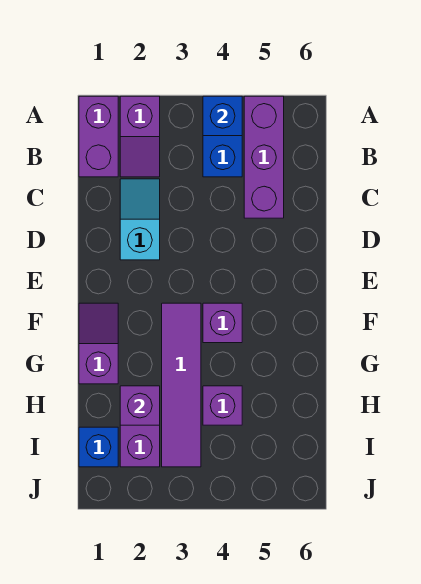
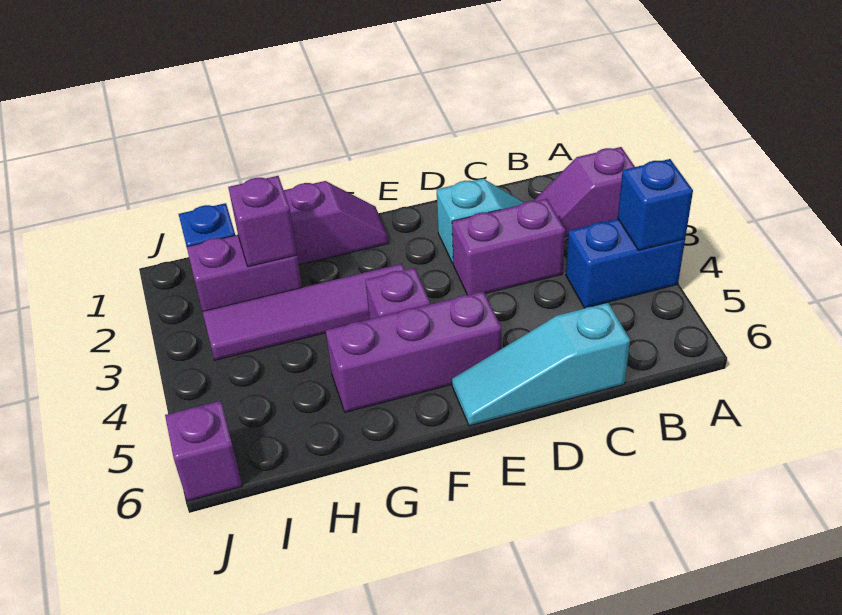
purple 1x2 brick [79,96,118,177] -> purple 1x2 brick moved to [452,199,565,295]
purple 1x3 brick [244,96,284,218] -> purple 1x3 brick moved to [326,291,501,412]
none -> cyan 1x3 slope [452,303,630,426]
purple 1x1 brick [203,386,242,425] -> purple 1x1 brick moved to [165,401,242,501]

